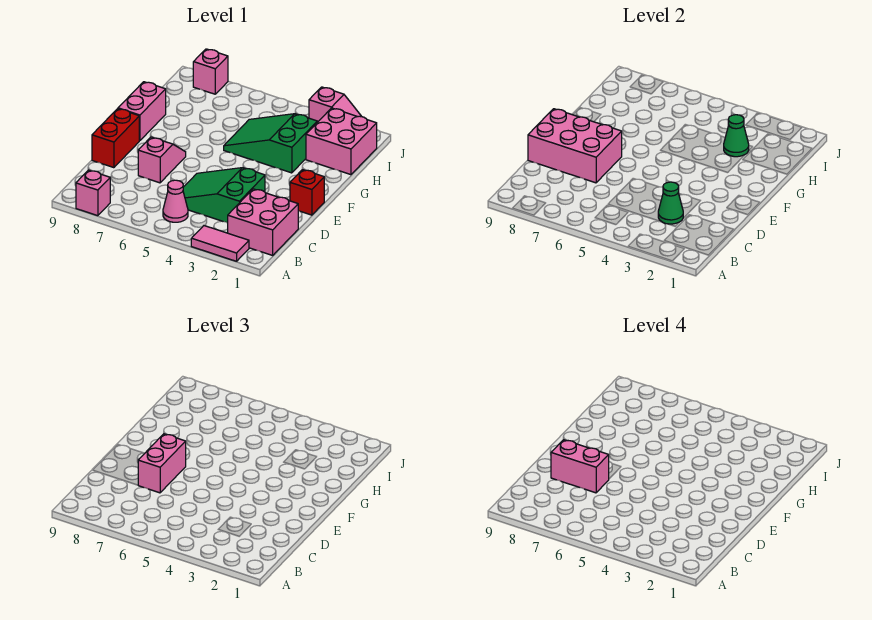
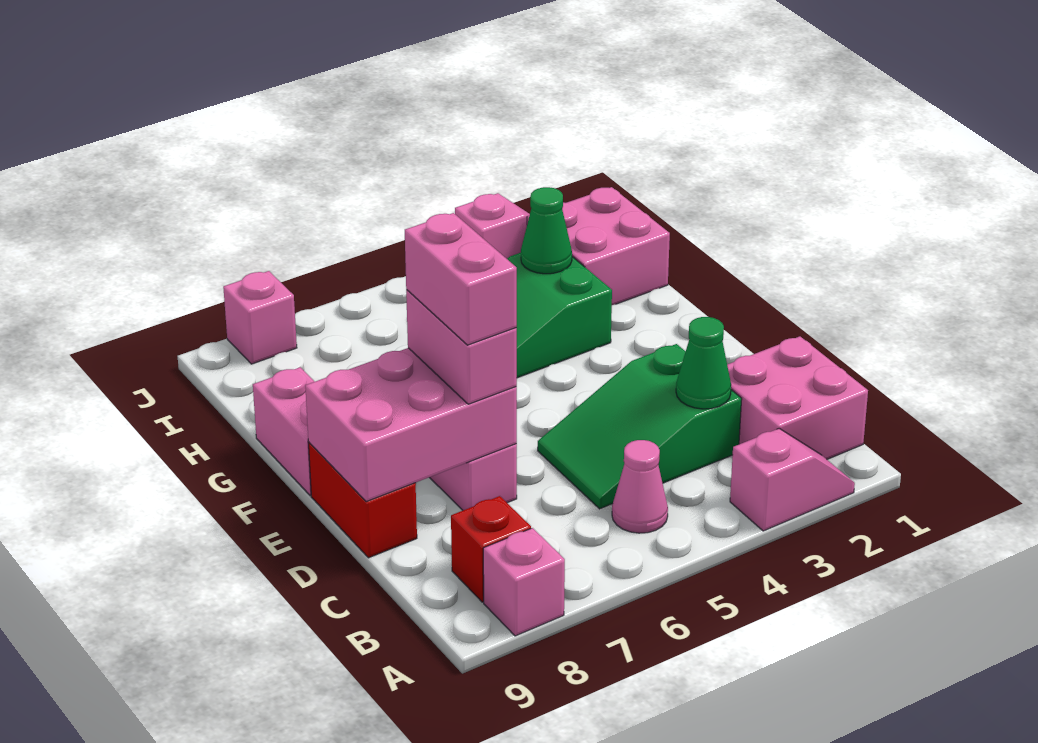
pink 1x2 tile [191,226,249,261] -> pink 1x2 slope [730,428,855,531]
pink 1x2 brick [551,440,609,493] -> pink 1x2 brick turned to [405,213,517,345]
red 1x1 brick [290,170,324,215] -> red 1x1 brick moved to [451,496,531,602]

